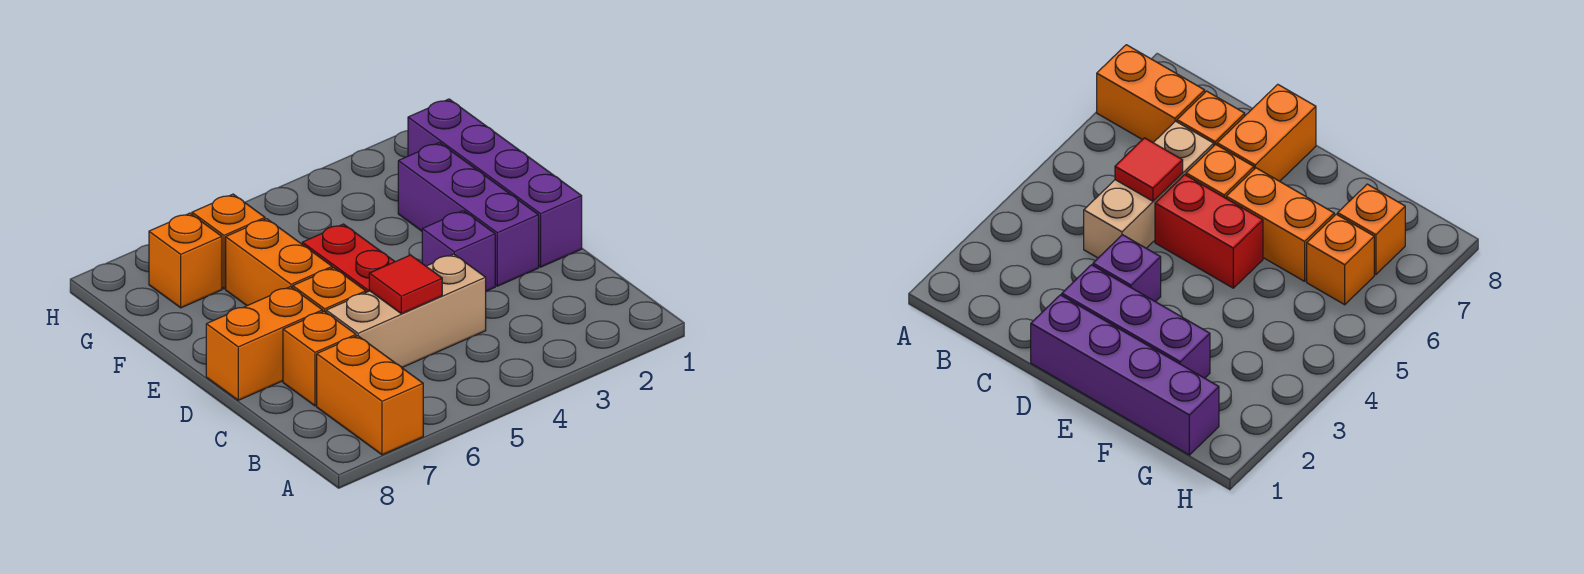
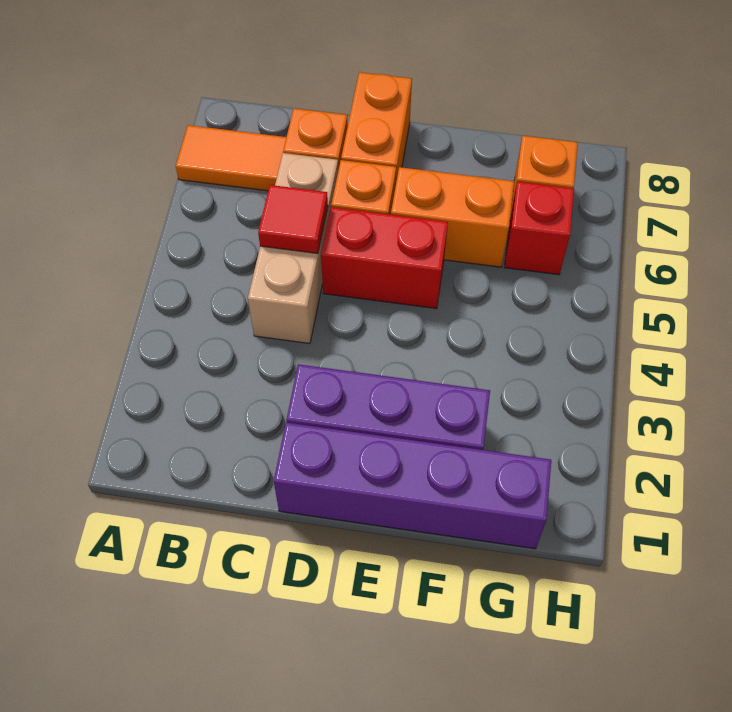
orange 1x2 brick [317,336,423,455] -> orange 1x2 tile [176,125,286,191]
purple 1x1 brick [422,211,495,291] -> none
orange 1x1 brick [192,194,265,289] -> red 1x1 brick [505,182,574,275]

